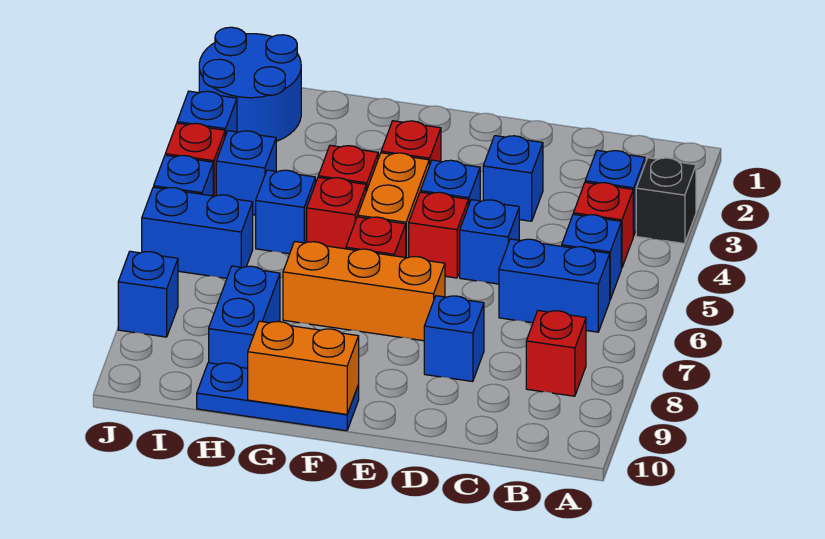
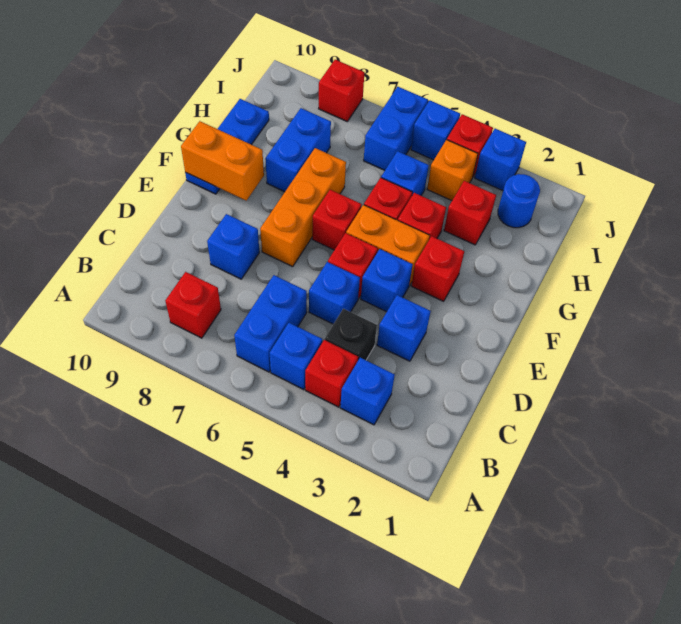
black 1x1 brick [636,158,696,244] -> black 1x1 brick moved to [325,309,377,360]
orange 1x2 brick [248,321,359,414] -> orange 1x2 brick turned to [181,121,264,200]
none -> red 1x1 brick [444,181,496,245]
blue 1x2 brick [209,266,280,368] -> blue 1x2 brick turned to [265,108,331,192]
blue 2x2 round brick [199,27,301,141] -> blue 1x1 round brick [498,174,540,228]
blue 1x1 brick [216,131,276,215] -> orange 1x1 brick [427,140,478,201]
blue 1x1 brick [118,251,178,337] -> red 1x1 brick [319,60,364,121]

